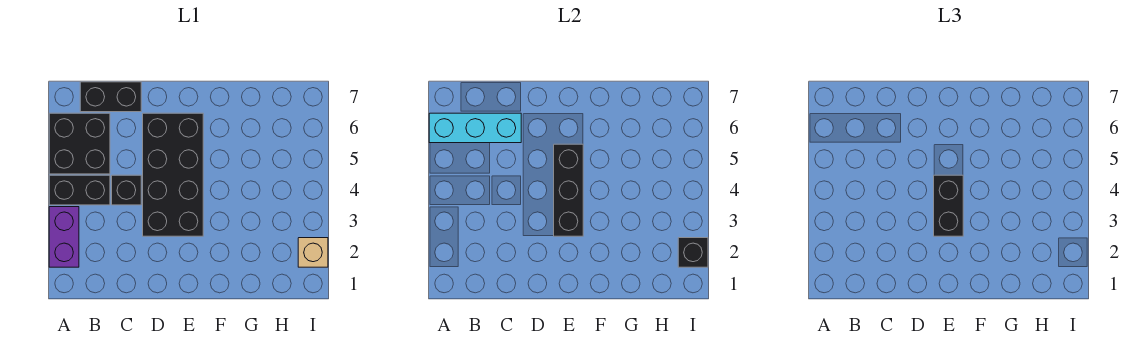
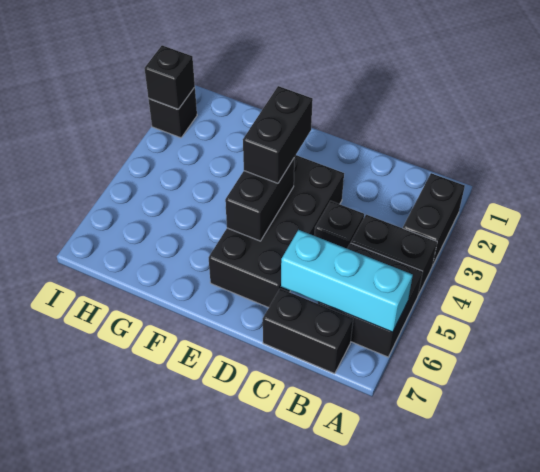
purple 1x2 brick [49,207,79,267] -> black 1x2 brick [403,173,465,266]
black 1x3 brick [554,144,583,236] -> black 1x2 brick [225,159,294,241]
tan 1x1 brick [298,238,328,267] -> black 1x1 brick [149,87,197,138]

